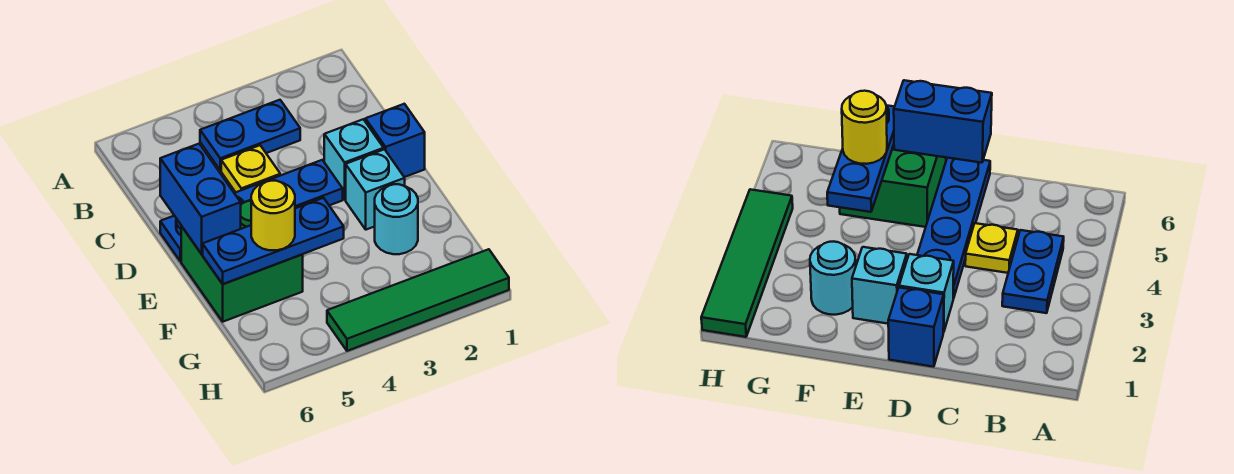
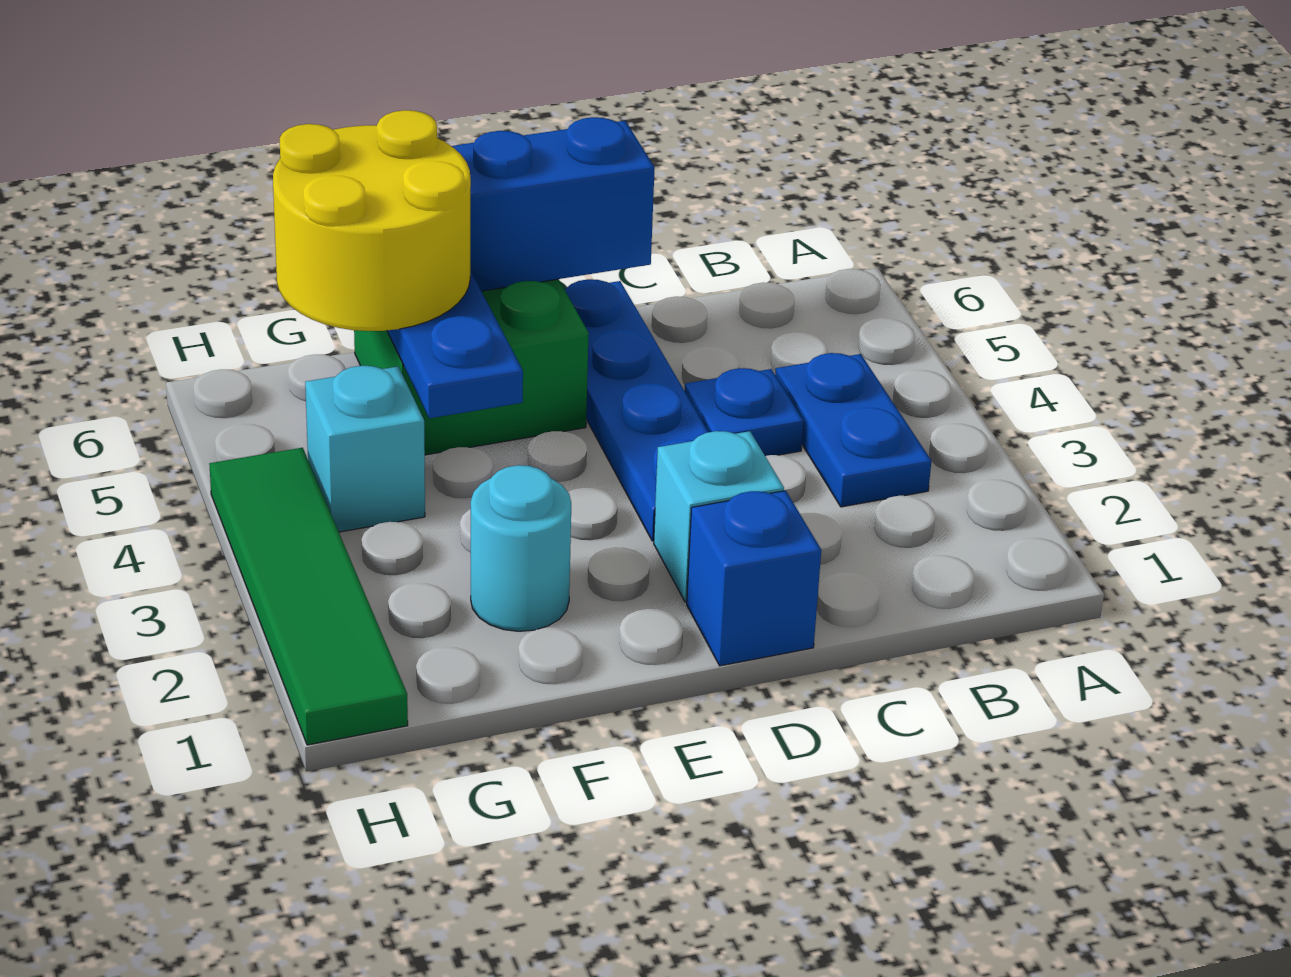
yellow 1x1 plate [221,145,280,192] -> blue 1x1 plate [685,368,803,456]
cyan 1x1 brick [346,149,405,230] -> cyan 1x1 brick moved to [305,366,425,532]
yellow 1x1 round brick [251,181,295,250] -> yellow 2x2 round brick [273,110,471,331]

